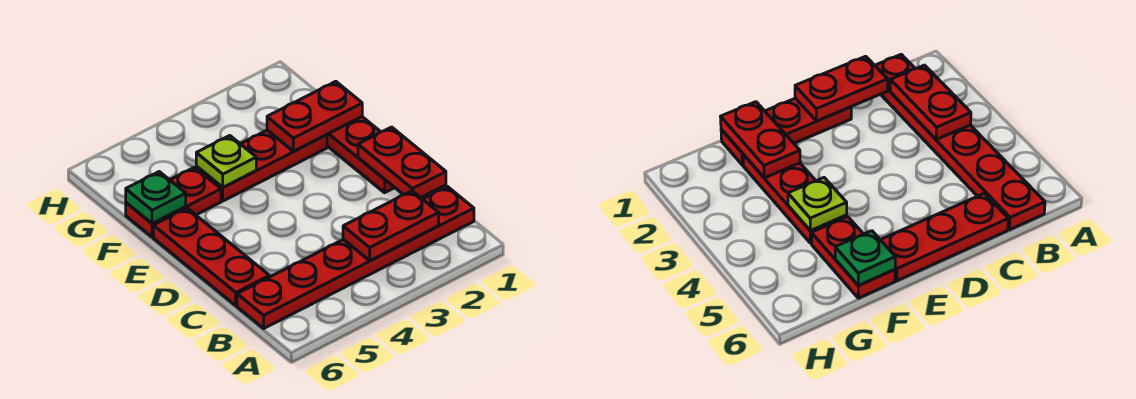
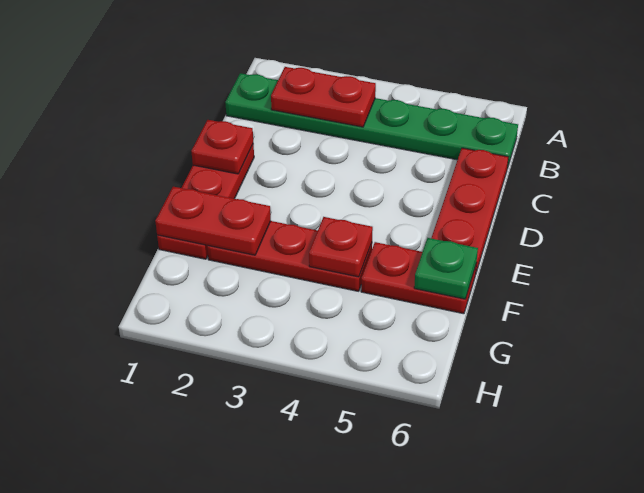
red 1x6 plate [237,186,474,328] -> green 1x6 plate [225,73,518,168]
red 1x2 plate [358,127,446,198] -> red 1x1 plate [191,120,253,174]
lime 1x1 plate [196,136,256,187] -> red 1x1 plate [309,217,373,277]

